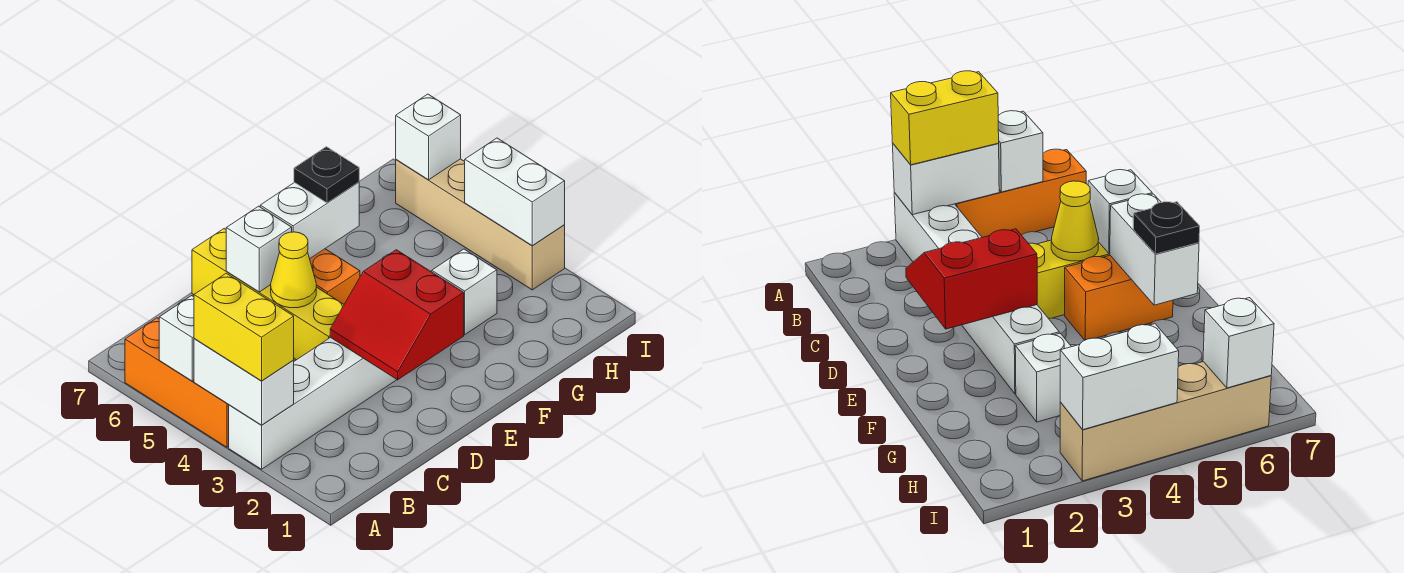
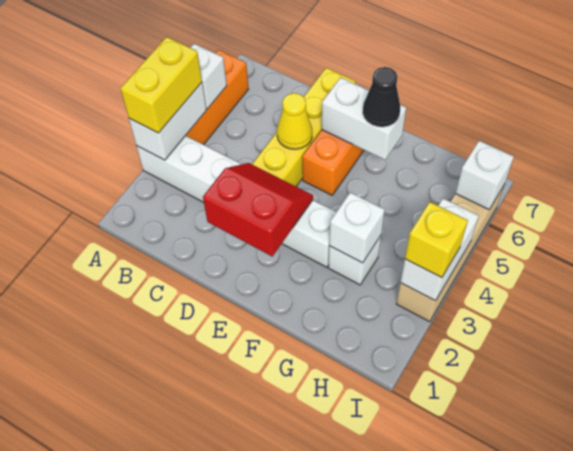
red 2x2 slope [330,250,464,380] -> red 2x2 slope turned to [203,163,313,256]
white 1x1 brick [226,206,292,292] -> white 1x1 brick moved to [329,192,385,263]
black 1x1 plate [294,147,359,203] -> black 1x1 cone [363,67,400,127]
none -> yellow 1x1 brick [405,202,468,278]

